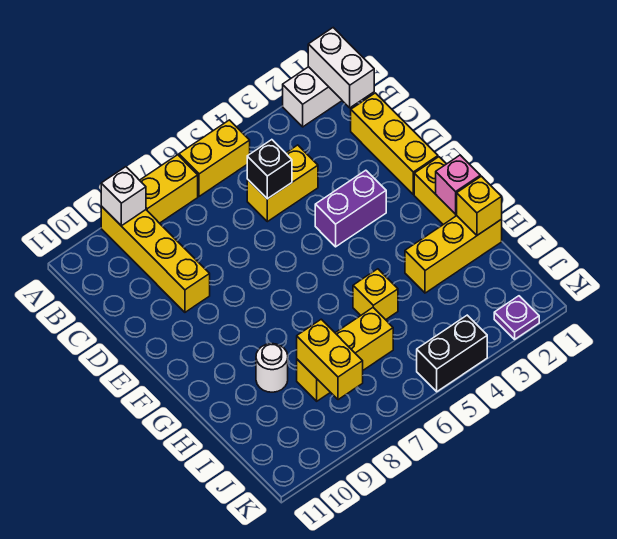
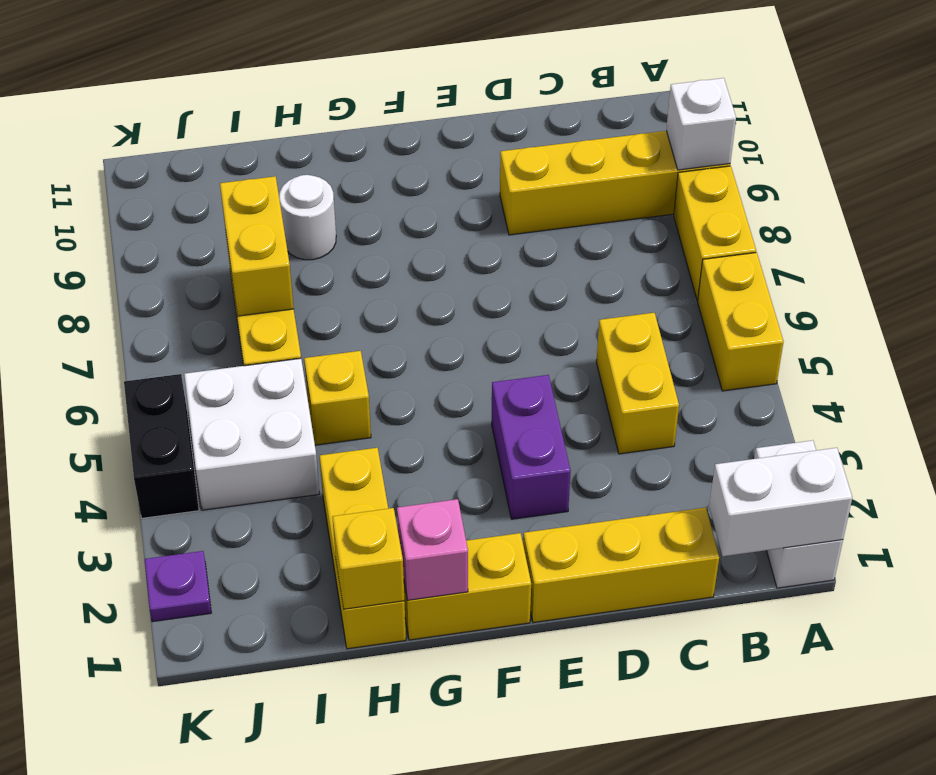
black 1x1 brick [247,140,292,199] -> none
none -> white 2x2 brick [184,358,320,510]
yellow 1x2 brick [297,319,363,400] -> yellow 1x2 brick turned to [220,176,294,316]

